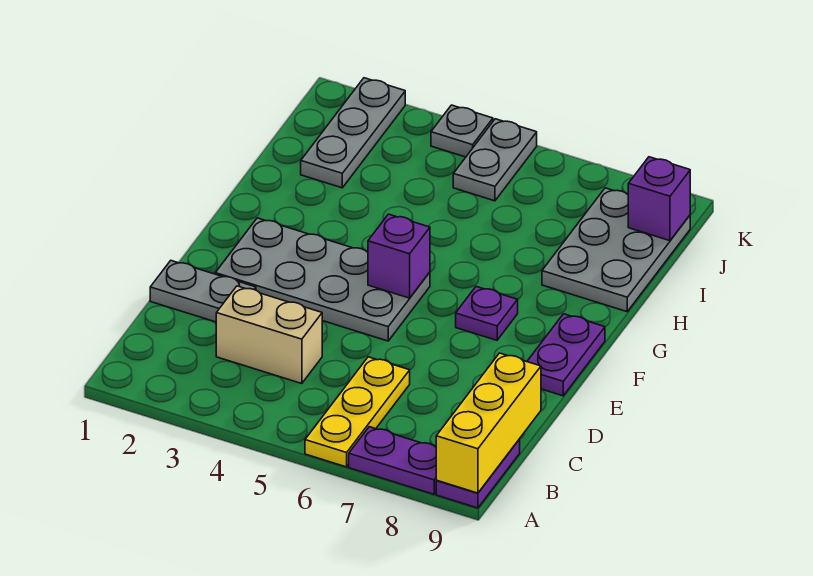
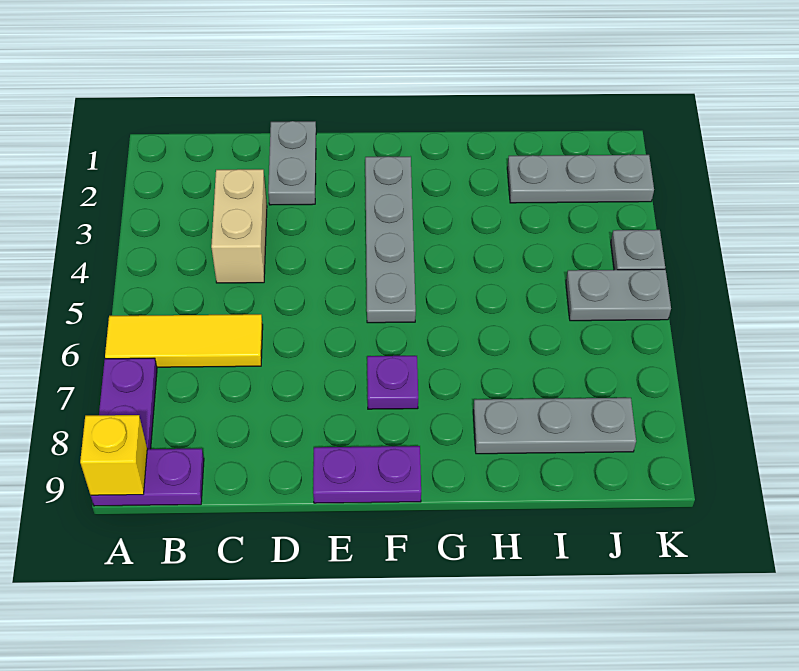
yellow 1x3 plate [305,357,410,467] -> yellow 1x3 tile [105,314,263,367]
yellow 1x3 brick [436,353,541,493] -> yellow 1x1 brick [80,415,147,495]
grey 2x4 plate [215,218,430,341] -> grey 1x4 plate [365,156,416,323]
purple 1x1 brick [368,214,430,298] -> none
grey 2x3 plate [542,188,690,312] -> grey 1x3 plate [473,398,636,454]
purple 1x1 brick [628,157,690,241] -> none

